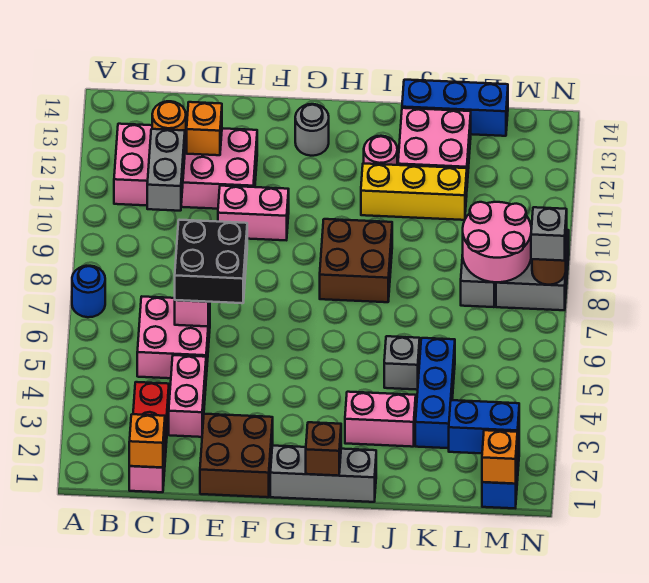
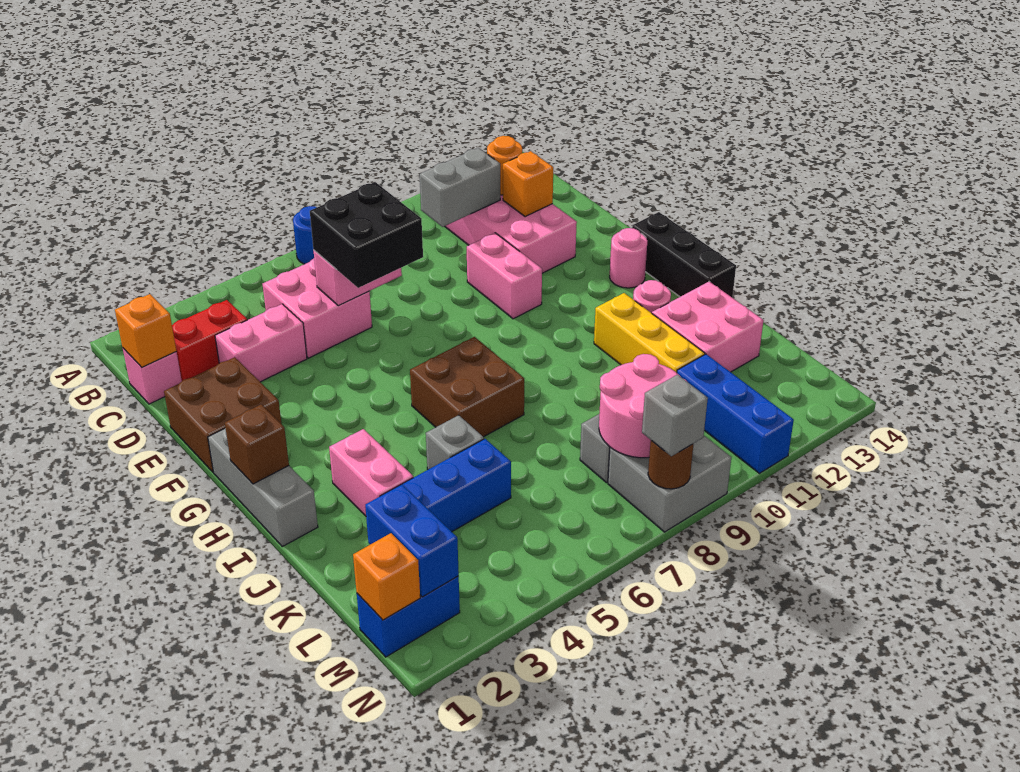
grey 1x1 round brick [295,104,329,156] -> pink 1x1 round brick [610,228,647,288]
none -> black 1x3 brick [632,212,736,298]
brown 2x2 brick [320,219,392,302] -> brown 2x2 brick moved to [410,337,524,437]
blue 1x3 brick [402,80,508,136] -> blue 1x3 brick moved to [677,354,794,473]

